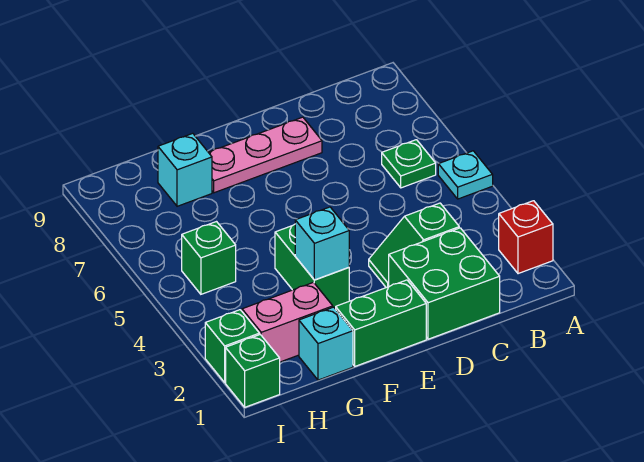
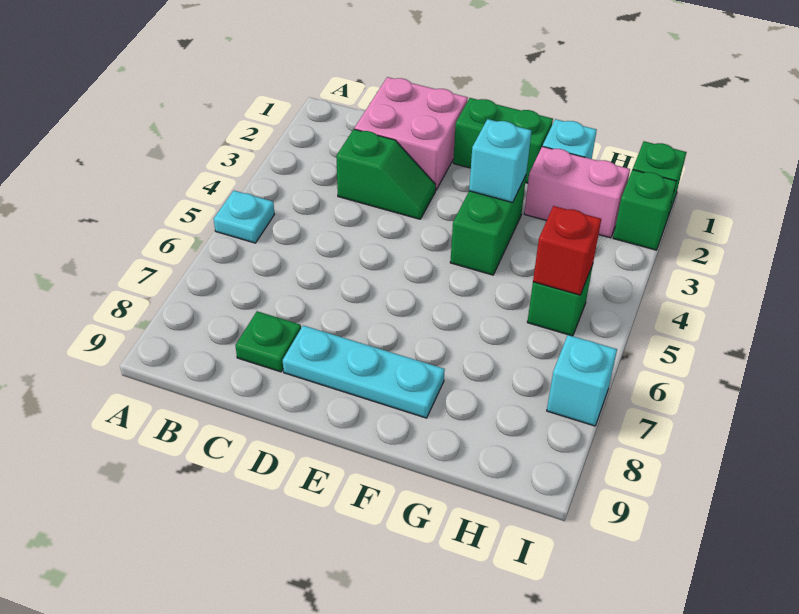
red 1x1 brick [499,201,553,274] -> red 1x1 brick moved to [533,206,601,295]
green 1x1 plate [382,140,436,188] -> green 1x1 plate moved to [235,311,301,372]
green 2x2 brick [389,228,500,339] -> pink 2x2 brick [354,77,468,190]
pink 1x3 plate [208,117,322,193] -> cyan 1x3 plate [283,325,445,418]
cyan 1x1 brick [158,133,212,206] -> cyan 1x1 brick moved to [547,335,617,426]

